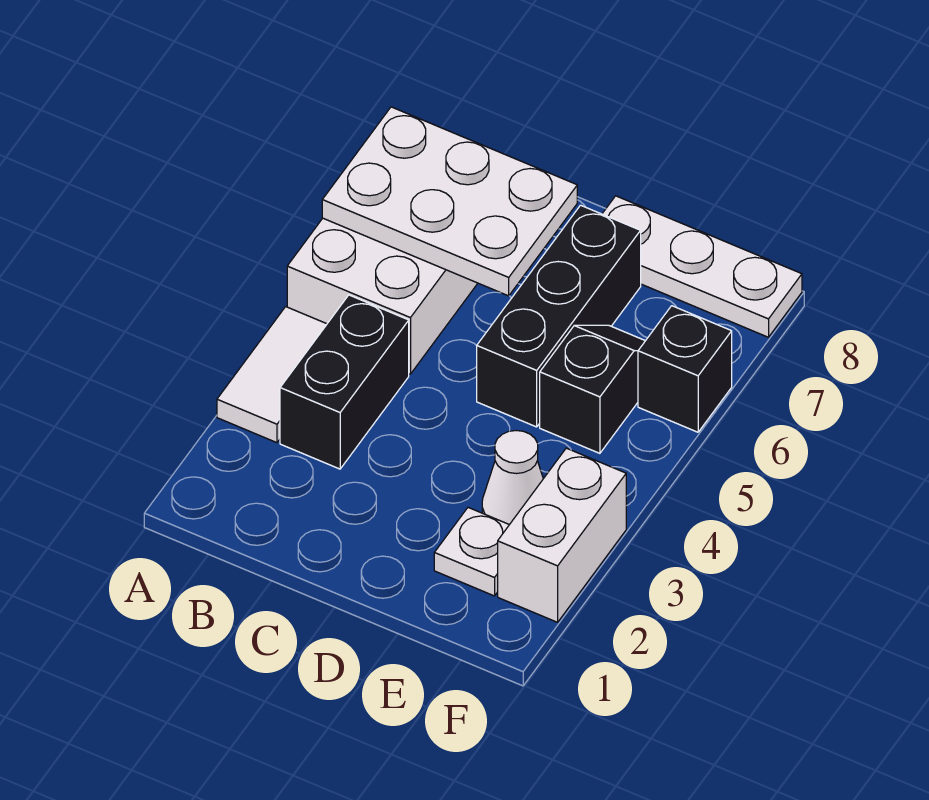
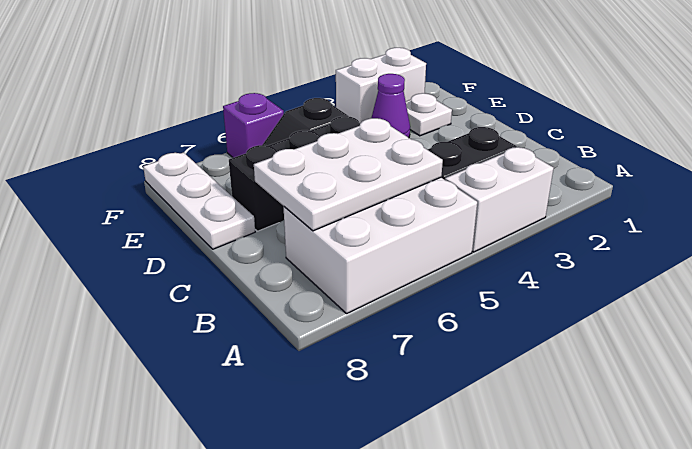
white 1x2 tile [217,307,327,443] -> white 1x2 brick [445,147,554,252]
white 2x3 plate [322,107,577,296] -> white 2x3 plate turned to [254,118,443,231]
white 1x1 cone [482,431,543,525] -> purple 1x1 cone [372,74,410,138]
black 1x1 brick [638,306,732,432] -> purple 1x1 brick [223,93,284,158]

